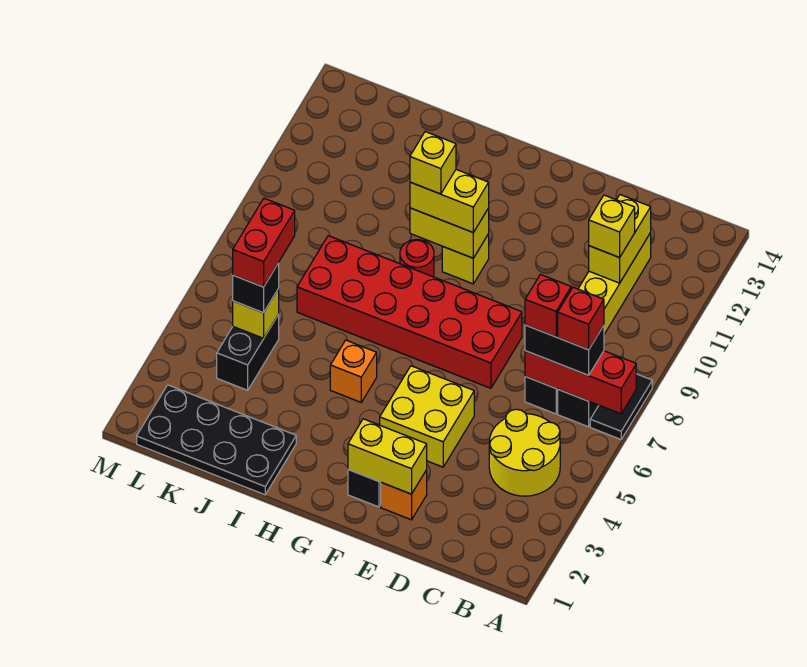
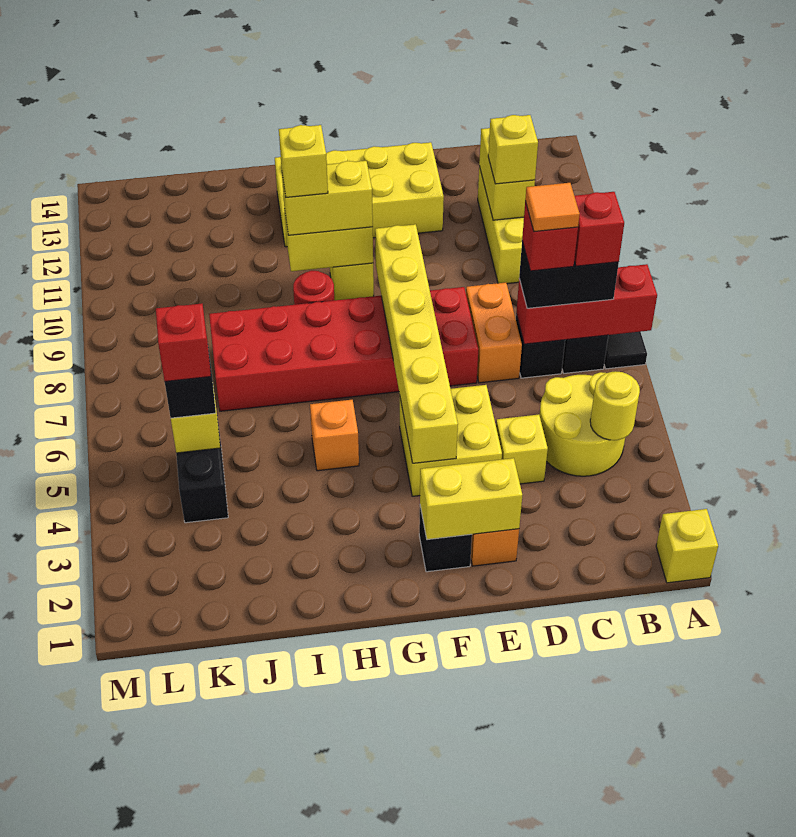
none -> yellow 1x1 brick [656,509,718,583]
none -> yellow 1x1 round brick [590,371,640,440]
none -> orange 1x1 tile [525,183,580,232]
none -> yellow 1x1 brick [496,415,548,484]
none -> orange 1x2 brick [466,283,522,383]
none -> yellow 2x4 brick [275,142,444,247]
none -> yellow 1x6 brick [375,224,458,463]
black 2x4 plate [137,385,296,495] -> none
red 1x2 brick [233,198,295,287] -> red 1x1 brick [156,304,211,382]

